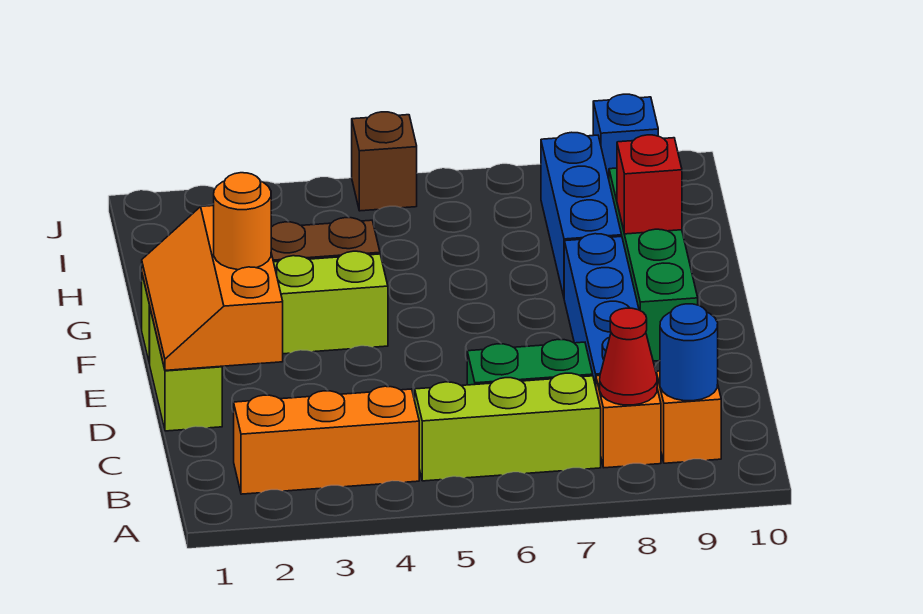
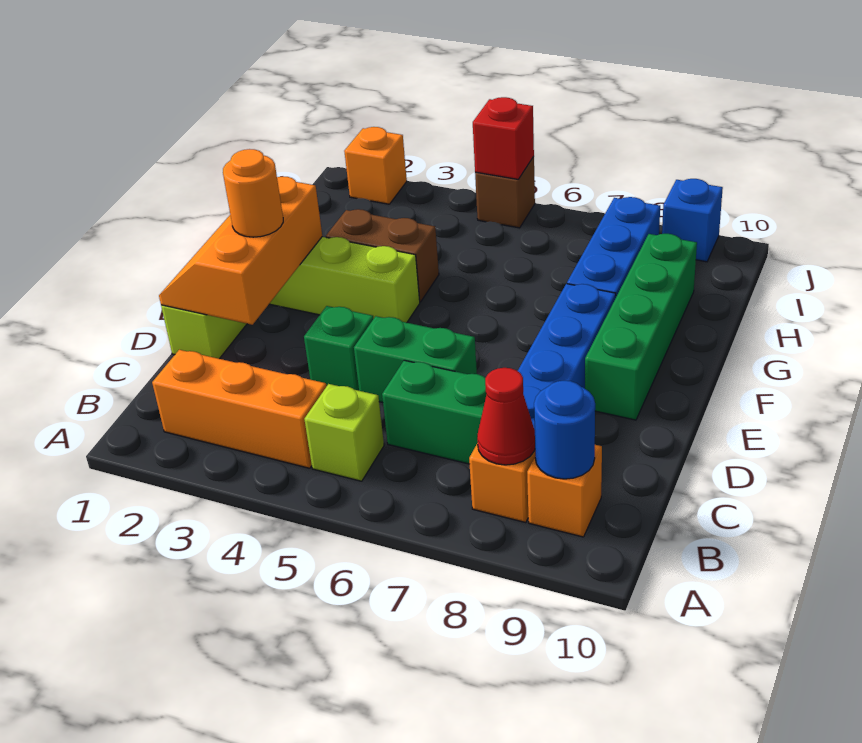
lime 1x3 brick [415,373,601,481] -> lime 1x1 brick [304,384,384,481]
none -> green 1x1 brick [304,306,373,391]
none -> green 1x2 brick [354,316,477,403]
red 1x1 brick [617,135,682,234] -> red 1x1 brick moved to [473,97,534,179]
none -> orange 1x1 brick [344,127,407,204]

